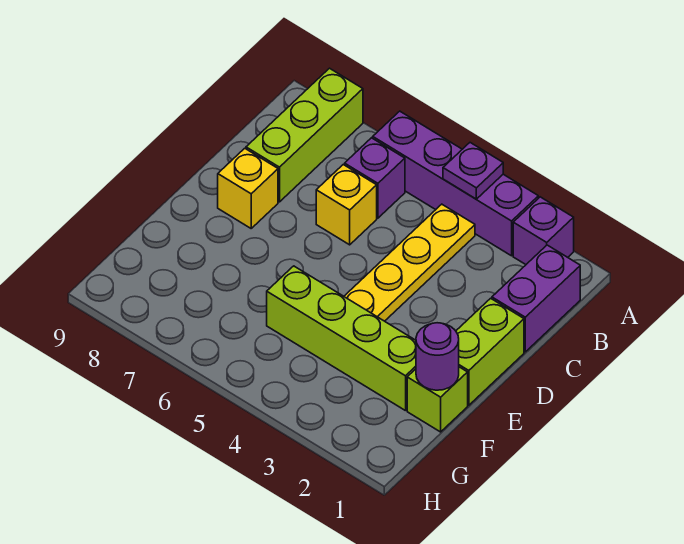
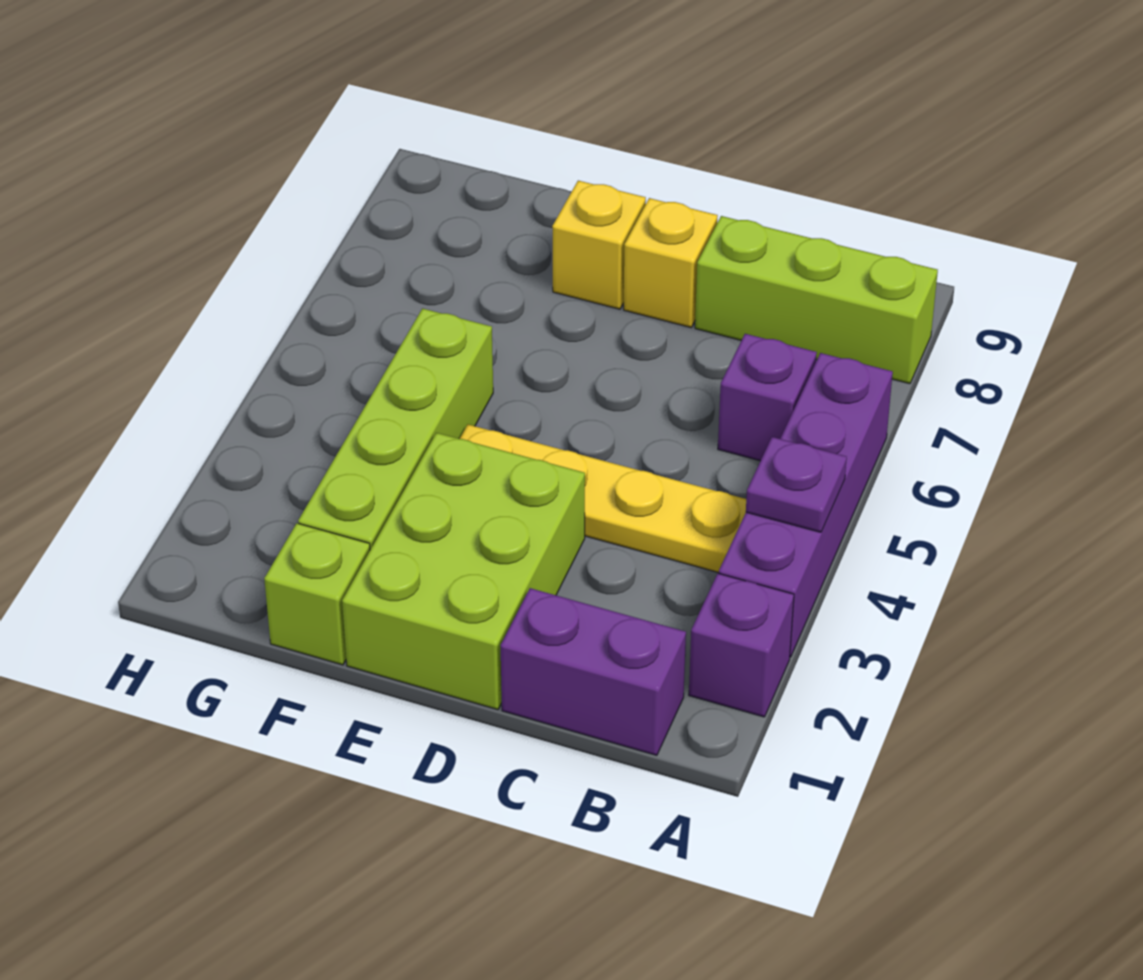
yellow 1x1 brick [316,165,377,245] -> yellow 1x1 brick moved to [552,181,646,309]
lime 1x2 brick [456,298,524,405] -> lime 2x3 brick [342,433,585,710]
purple 1x1 round brick [416,323,459,390] -> none

